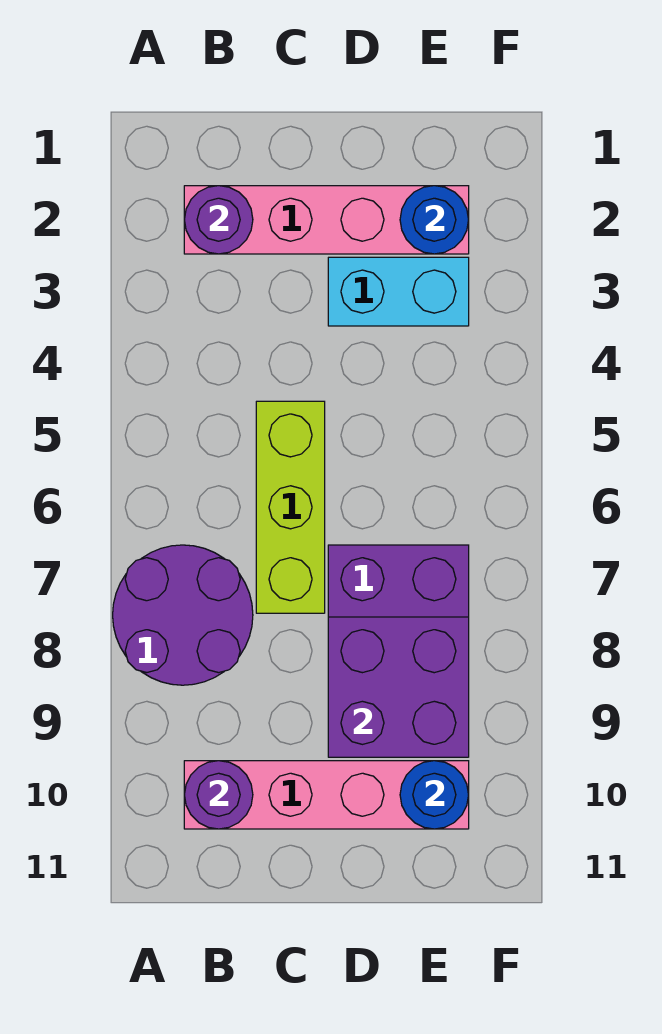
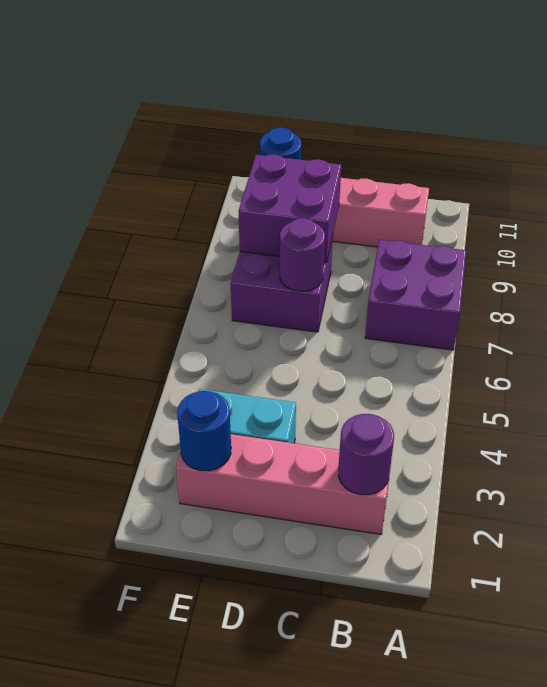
purple 2x2 round brick [113,545,253,685] -> purple 2x2 brick [365,240,466,350]
purple 1x1 round brick [184,761,253,829] -> purple 1x1 round brick moved to [280,218,325,291]
lime 1x3 brick [256,401,325,613] -> none

